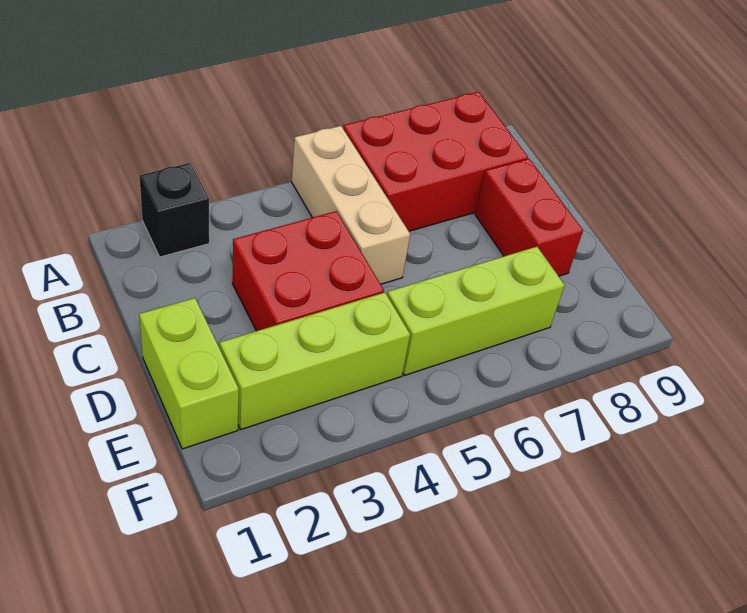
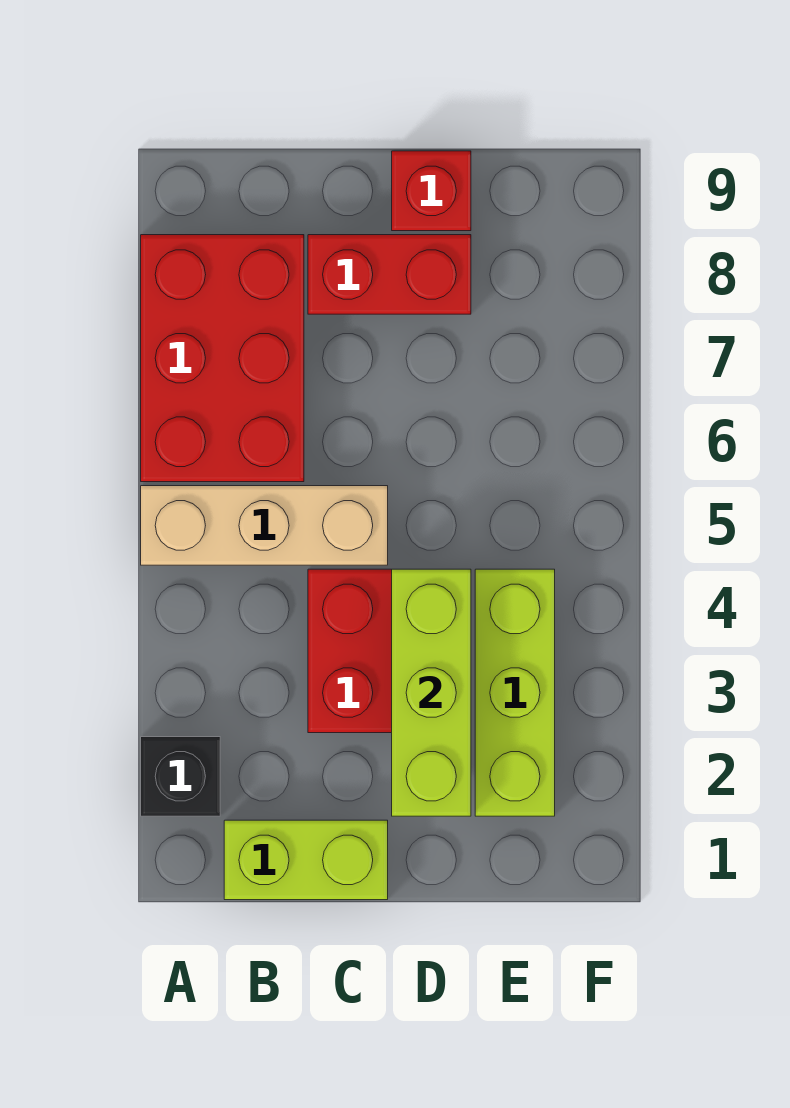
lime 1x2 brick [139,298,239,449] -> lime 1x2 brick moved to [224,820,388,900]
none -> red 1x1 brick [392,151,471,231]
lime 1x3 brick [387,247,565,376] -> lime 1x3 brick moved to [392,569,471,816]

